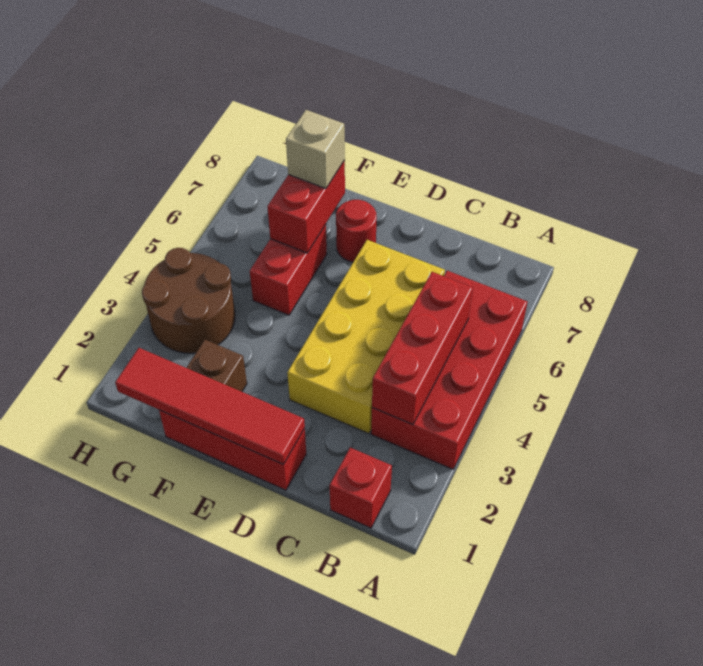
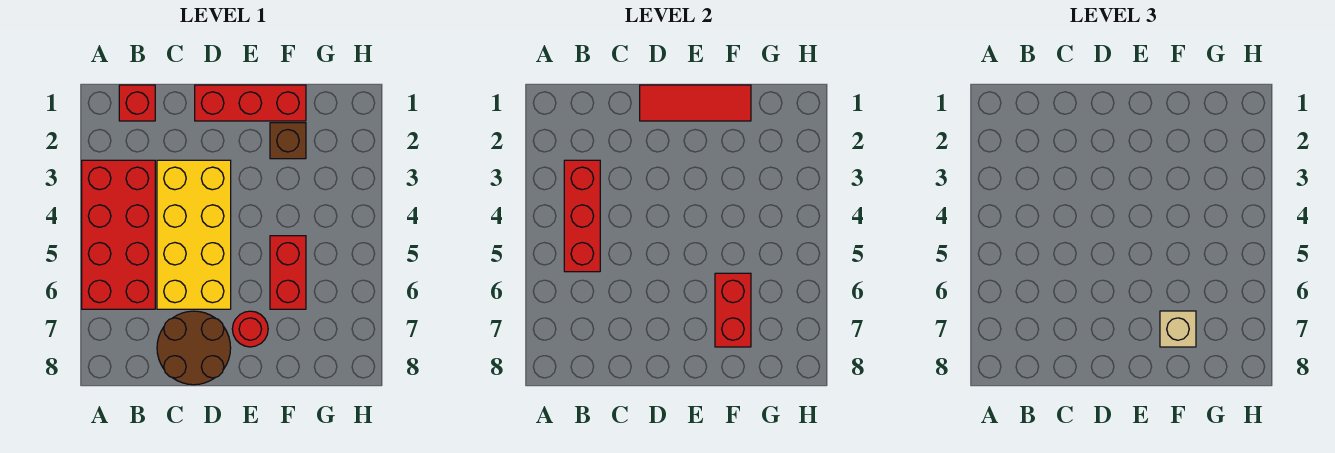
red 1x4 tile [115,348,305,464] -> red 1x3 tile [640,85,751,121]
brown 2x2 round brick [142,248,235,353] -> brown 2x2 round brick moved to [157,311,231,385]

